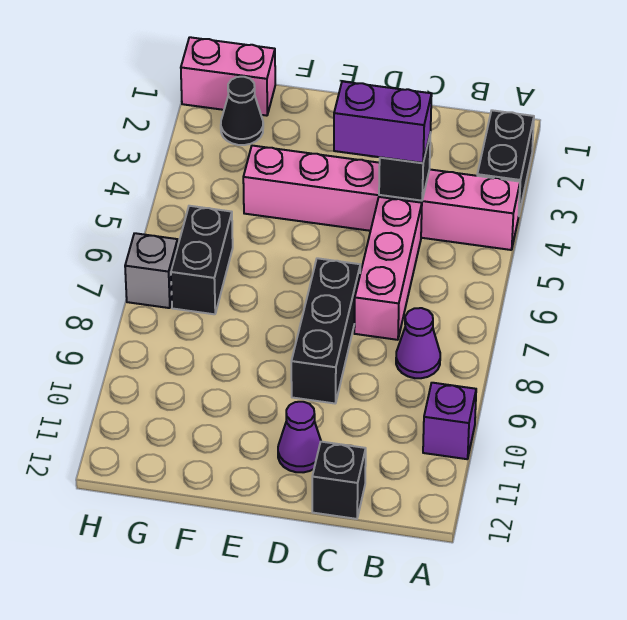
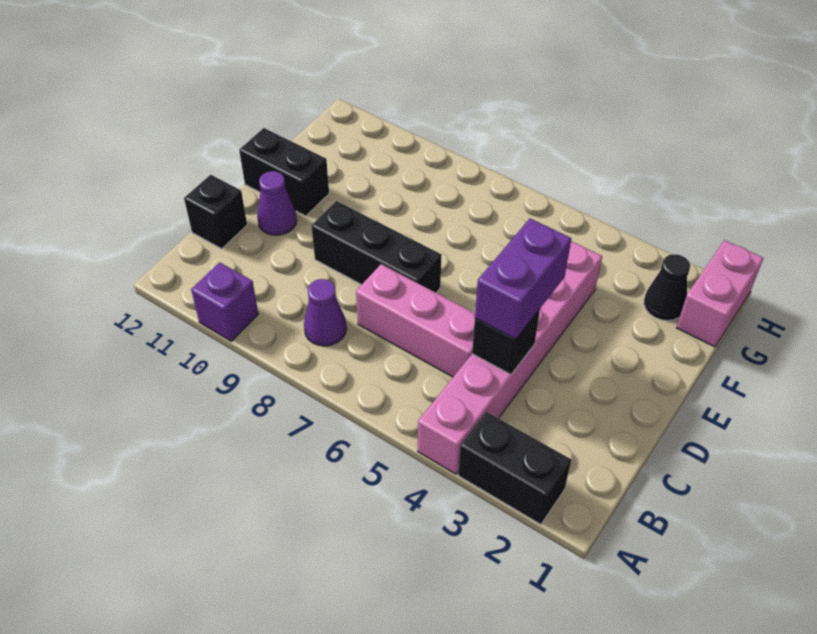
black 1x2 brick [171,206,233,314] -> black 1x2 brick moved to [239,128,329,216]
grey 1x1 brick [125,233,178,308] -> none

